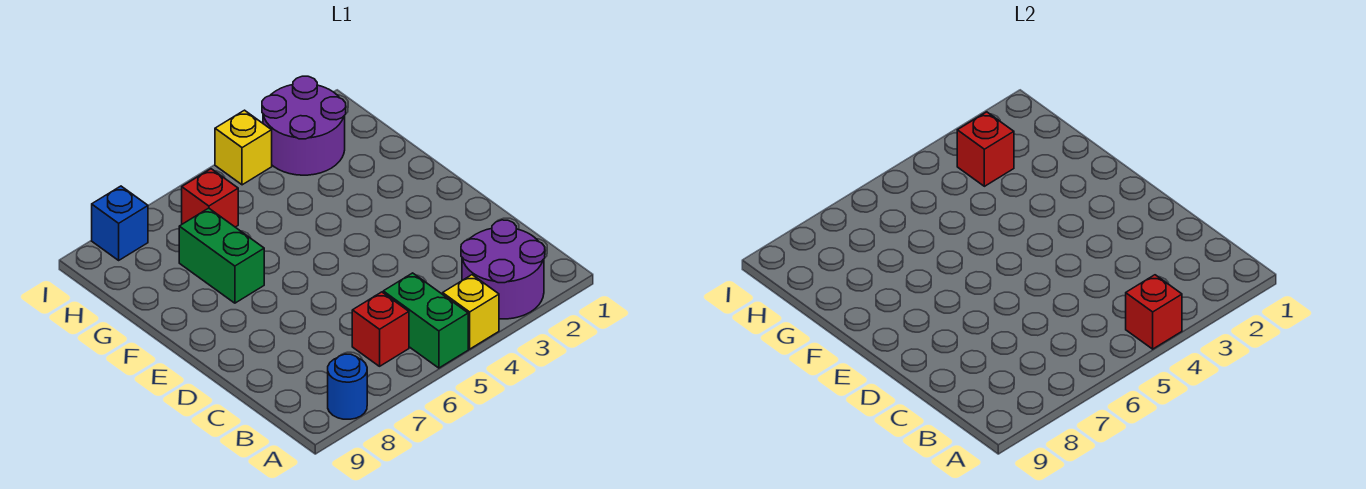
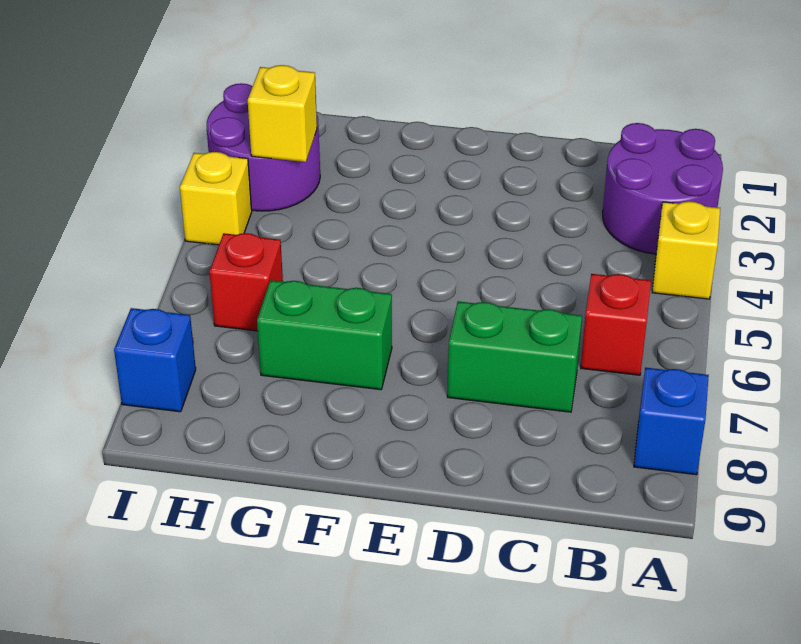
red 1x1 brick [1126,275,1182,349] -> none
green 1x2 brick [383,273,468,368] -> green 1x2 brick moved to [447,301,582,412]
blue 1x1 round brick [328,354,367,419] -> blue 1x1 brick [634,368,709,475]
red 1x1 brick [957,112,1014,186] -> yellow 1x1 brick [248,65,317,162]

